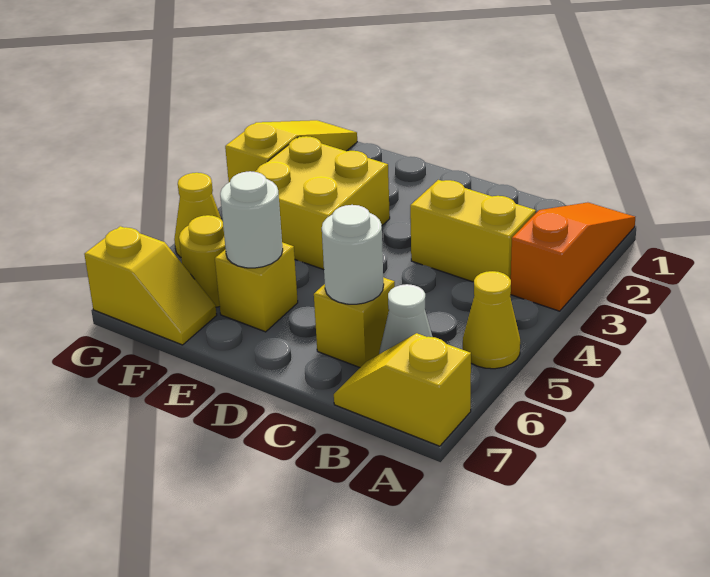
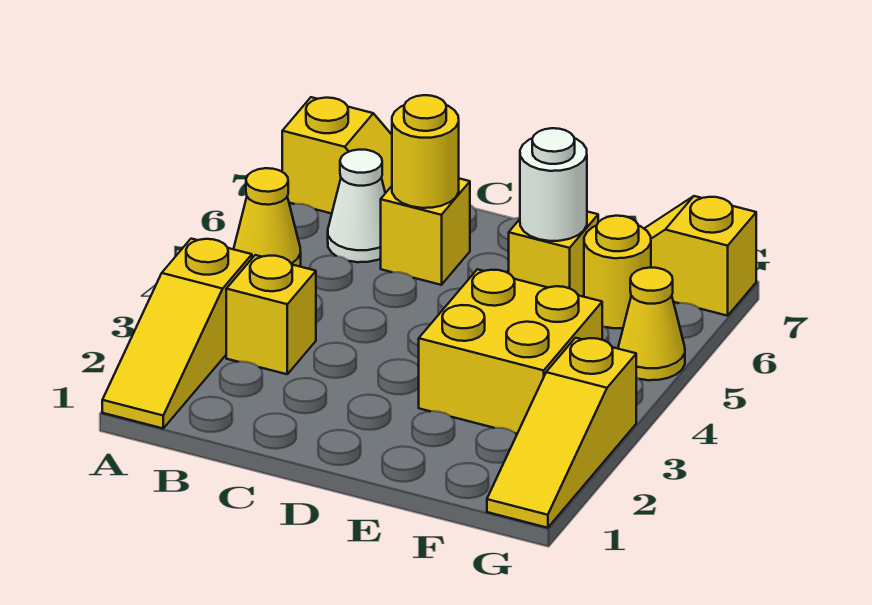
orange 1x3 slope [511,202,635,311] -> yellow 1x3 slope [102,239,252,428]
yellow 1x2 brick [410,180,536,282] -> yellow 1x1 brick [226,255,316,374]
white 1x1 round brick [322,205,384,304] -> yellow 1x1 round brick [392,95,459,208]

